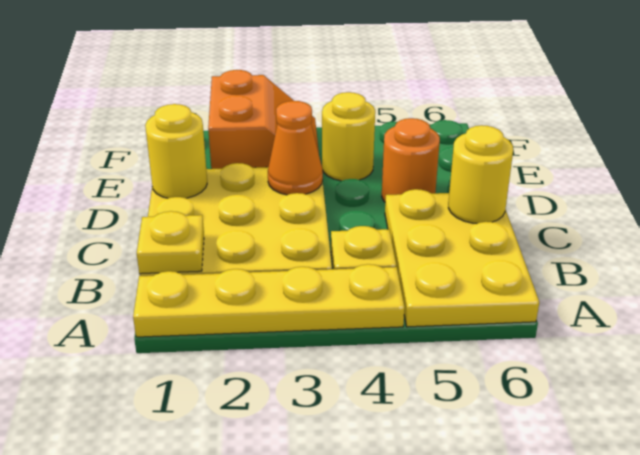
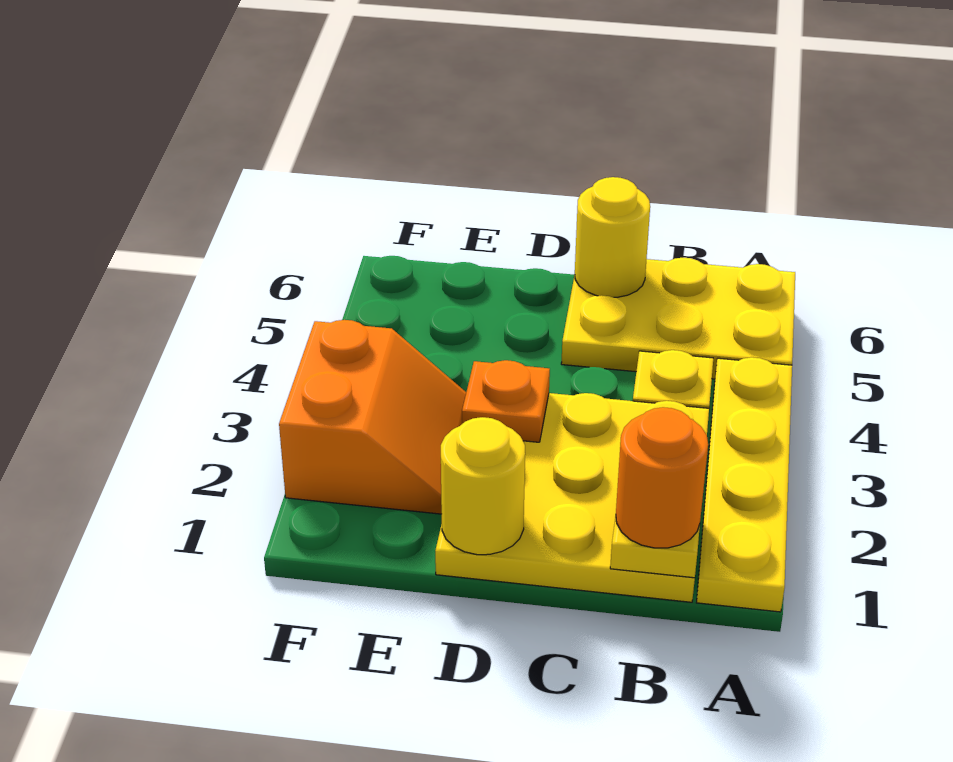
orange 1x1 cone [268,101,323,195] -> orange 1x1 plate [462,360,550,442]
orange 1x1 round brick [382,118,440,202] -> orange 1x1 round brick moved to [616,407,708,548]
orange 2x2 slope [208,70,319,169] -> orange 2x2 slope turned to [279,320,466,514]
yellow 1x1 round brick [322,92,375,181] -> none

